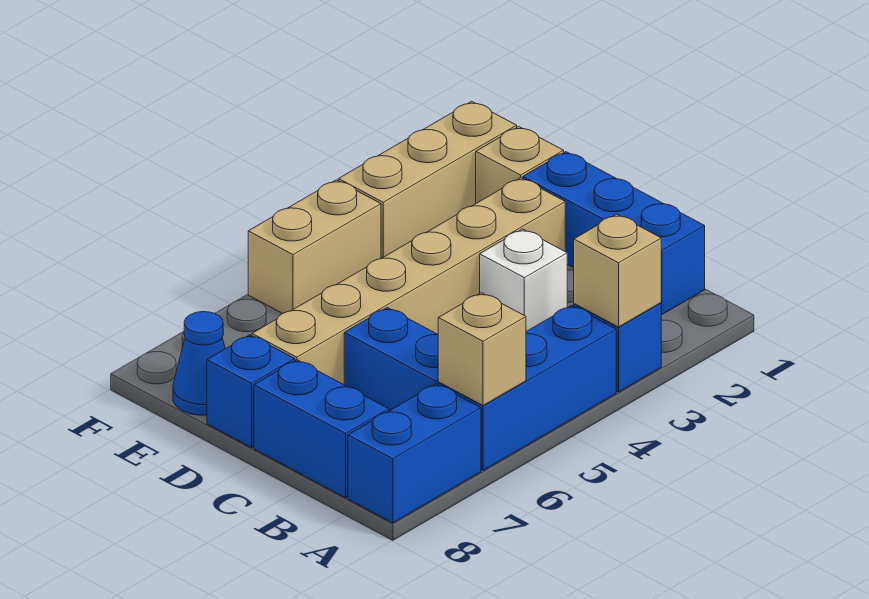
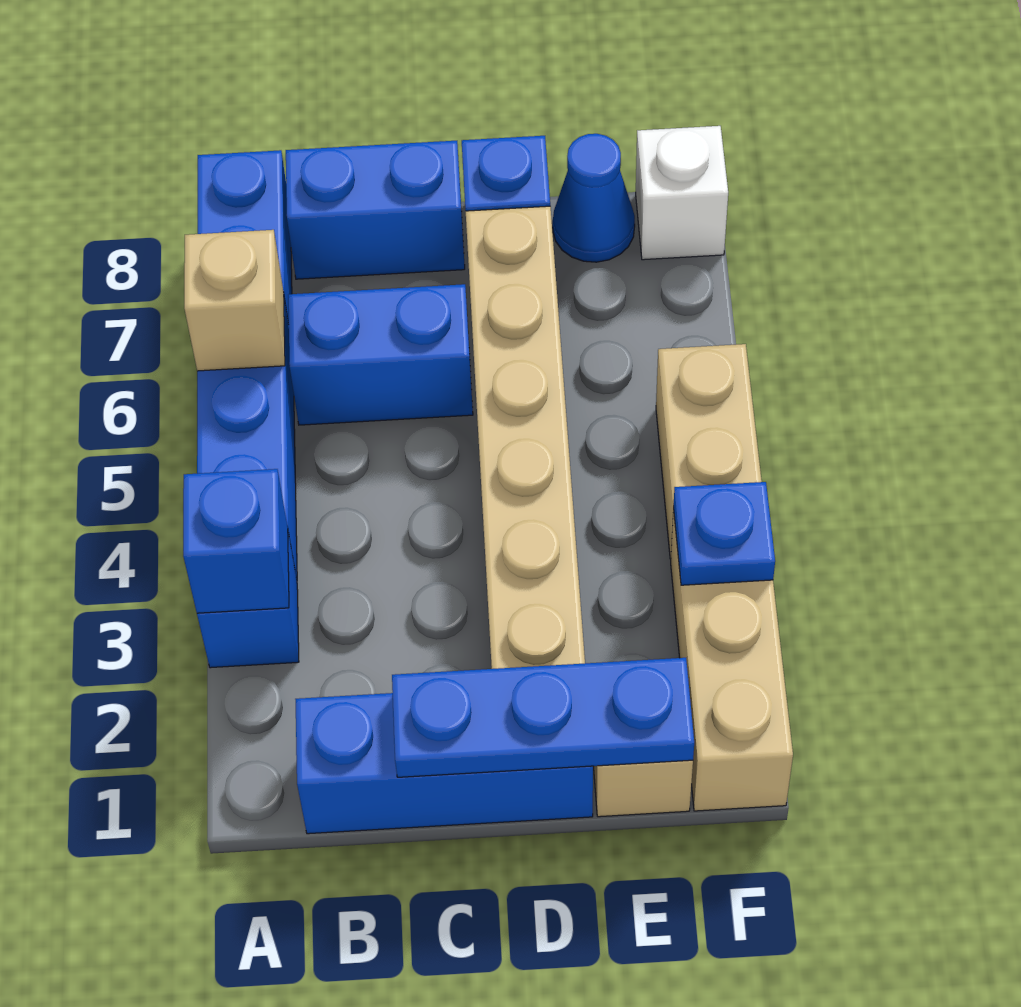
tan 1x1 brick [574,214,662,327] -> blue 1x1 brick [183,469,289,613]
none -> blue 1x3 plate [392,658,694,777]
white 1x1 brick [480,229,567,331] -> white 1x1 brick moved to [636,126,728,260]
none -> blue 1x1 plate [673,482,775,585]

